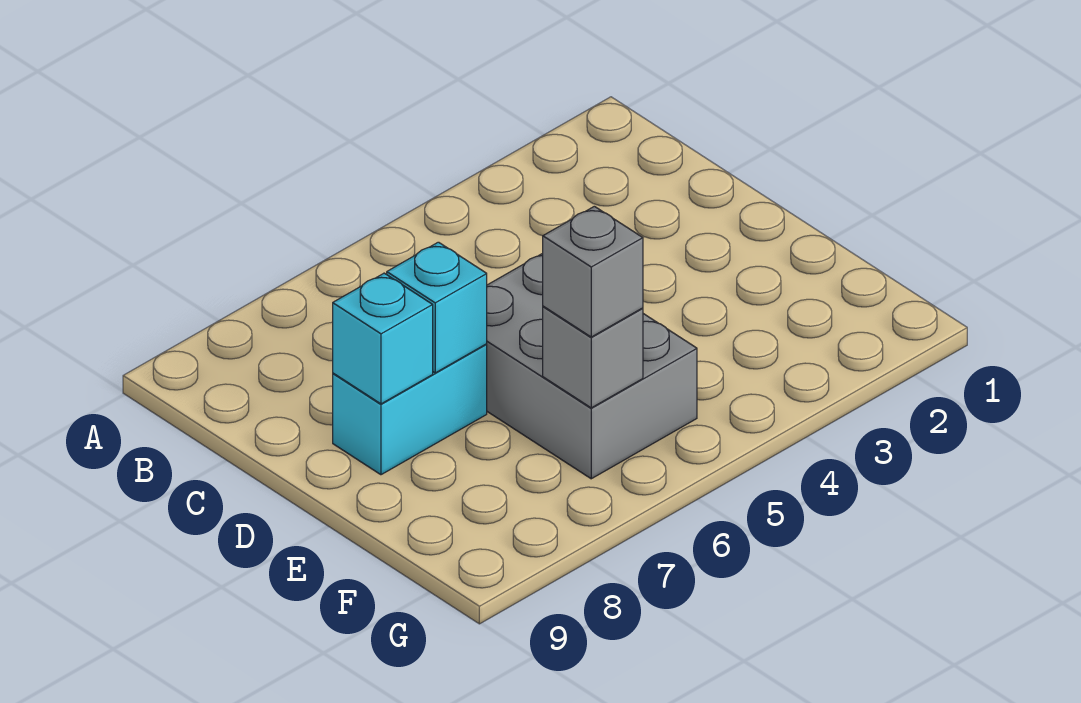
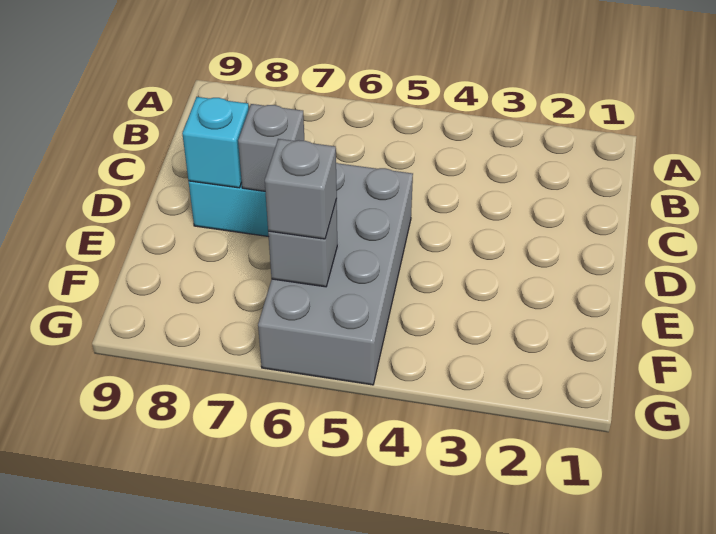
grey 2x3 brick [487,253,697,479] -> grey 2x4 brick [258,163,413,385]
cyan 1x1 brick [387,242,487,373] -> grey 1x1 brick [238,104,304,191]

